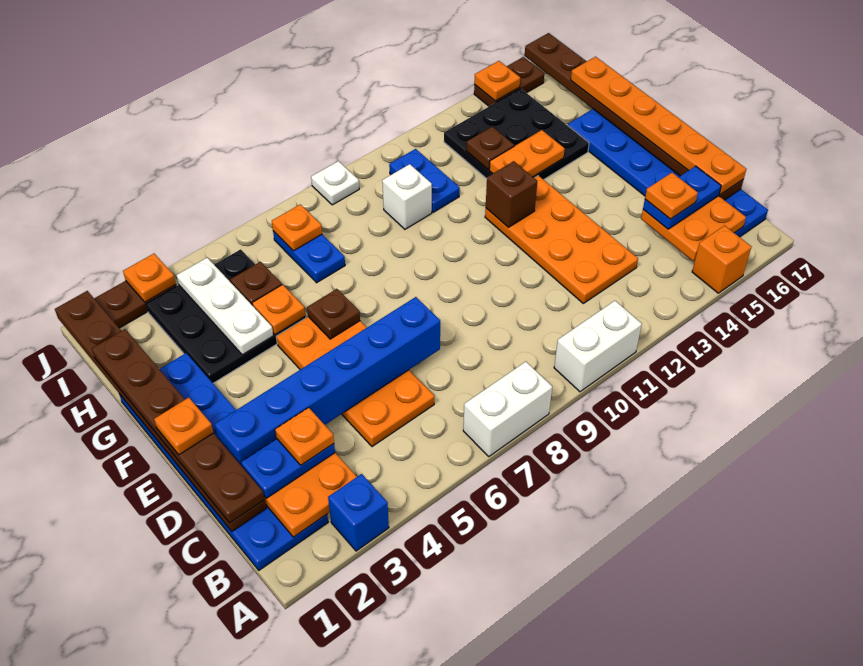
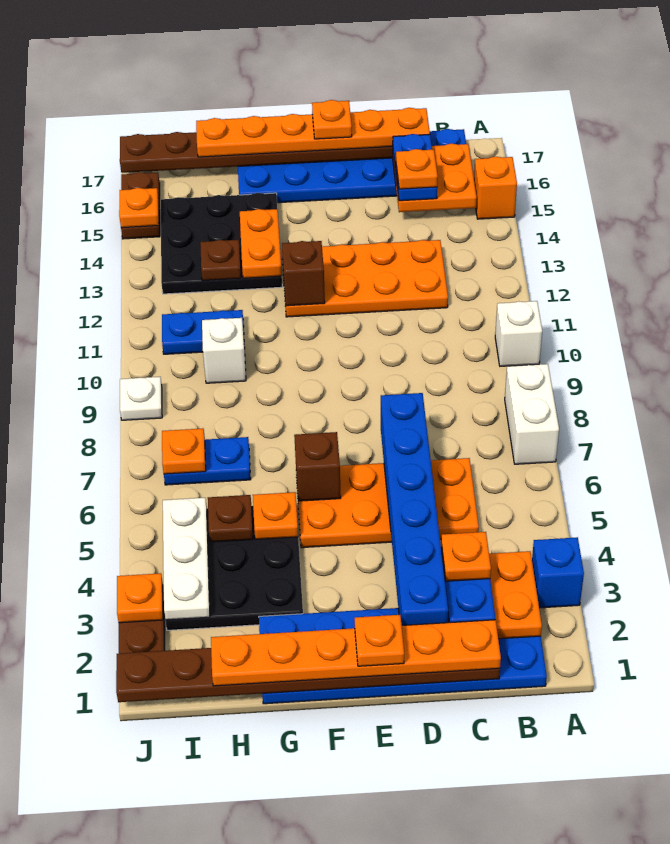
white 1x2 brick [554,301,642,392] -> white 1x1 brick [495,301,542,366]
brown 1x6 plate [92,329,265,523] -> orange 1x6 plate [211,620,501,686]
none -> orange 1x1 plate [312,100,352,139]
brown 1x1 plate [307,289,360,339] -> brown 1x1 brick [294,432,341,501]
white 1x3 plate [176,258,273,355] -> white 1x3 plate turned to [163,498,210,620]

